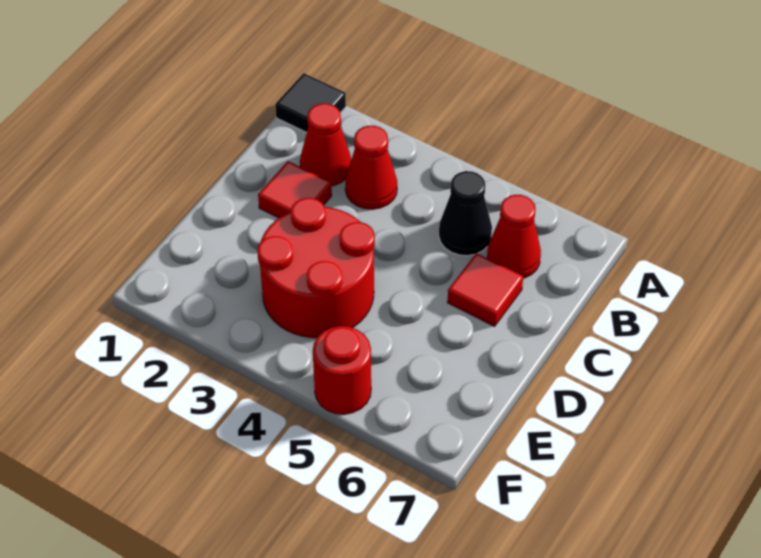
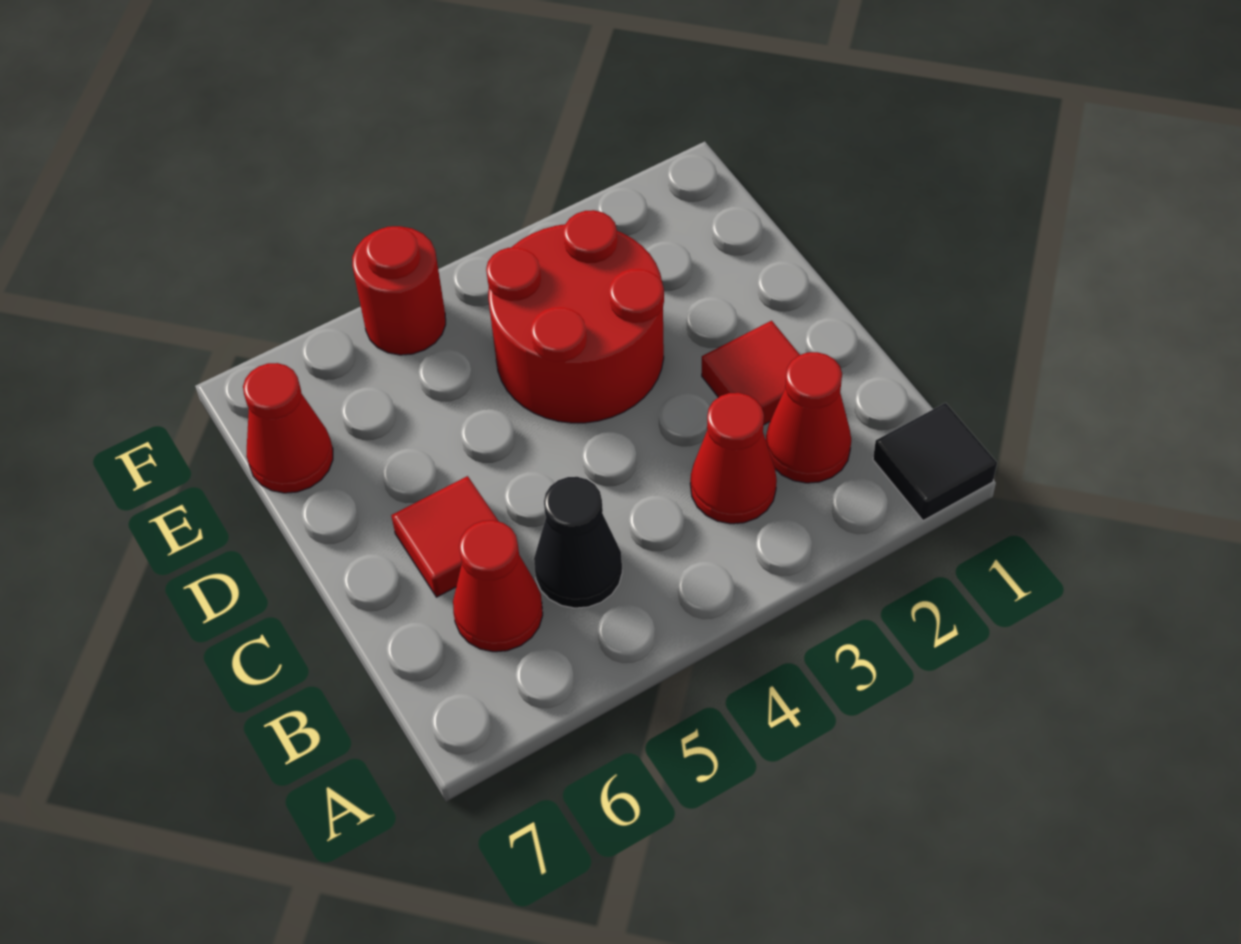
none -> red 1x1 cone [243,363,333,493]

